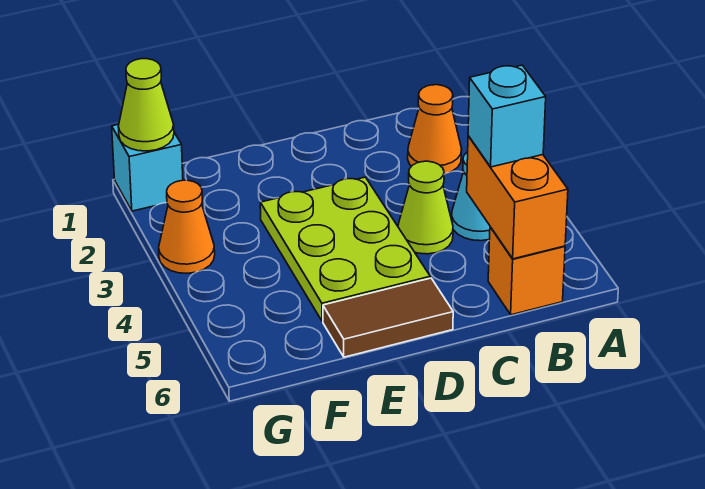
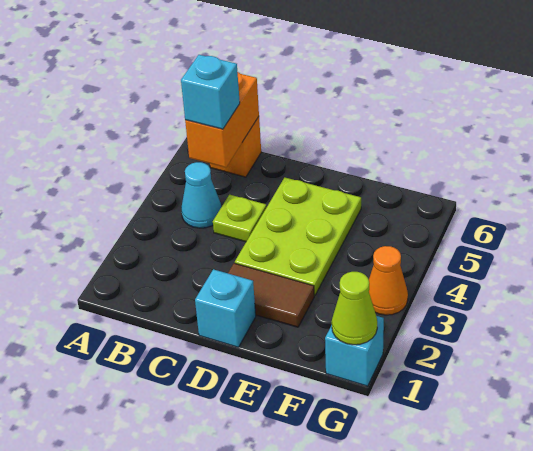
orange 1x1 cone [408,85,462,174] -> none
lime 1x1 cone [398,161,453,254] -> lime 1x1 plate [213,195,266,242]
none -> cyan 1x1 brick [195,269,256,347]
brown 1x2 tile [323,278,453,357] -> brown 1x2 tile moved to [228,263,314,327]

